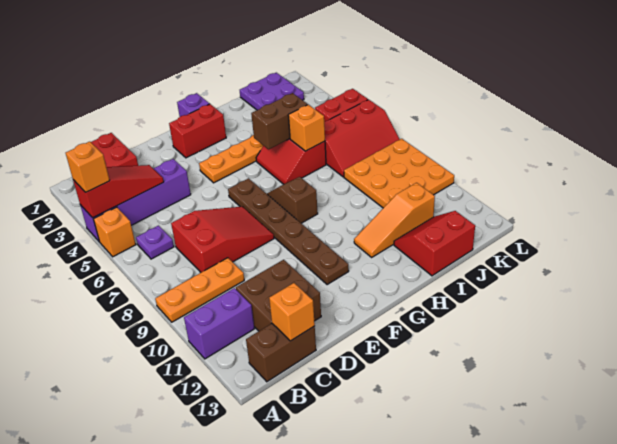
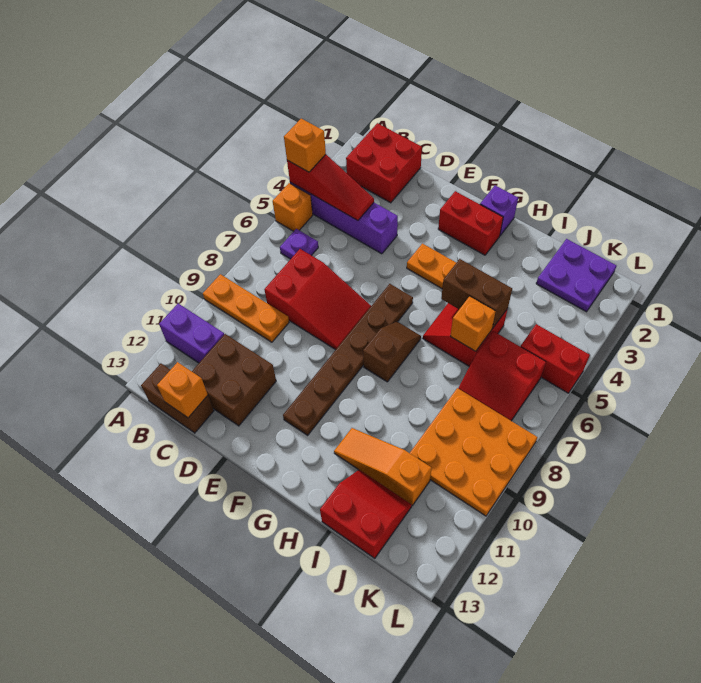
red 2x3 slope [324,100,400,177] -> red 2x2 slope [458,331,546,421]

